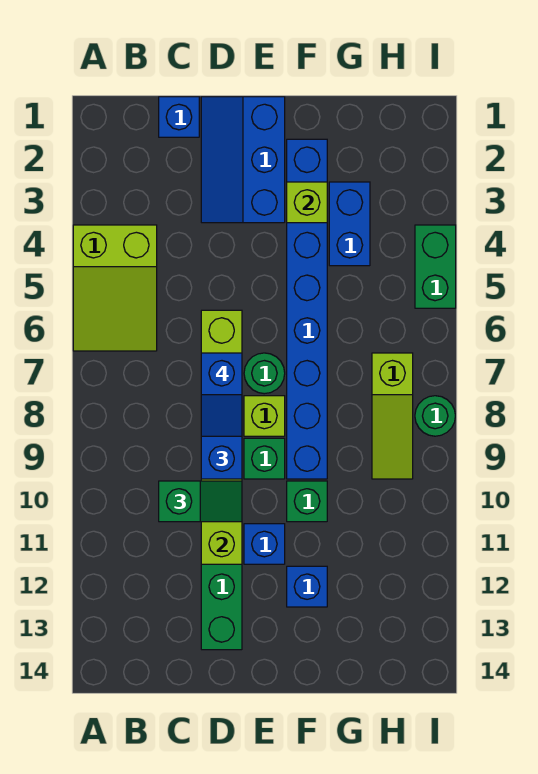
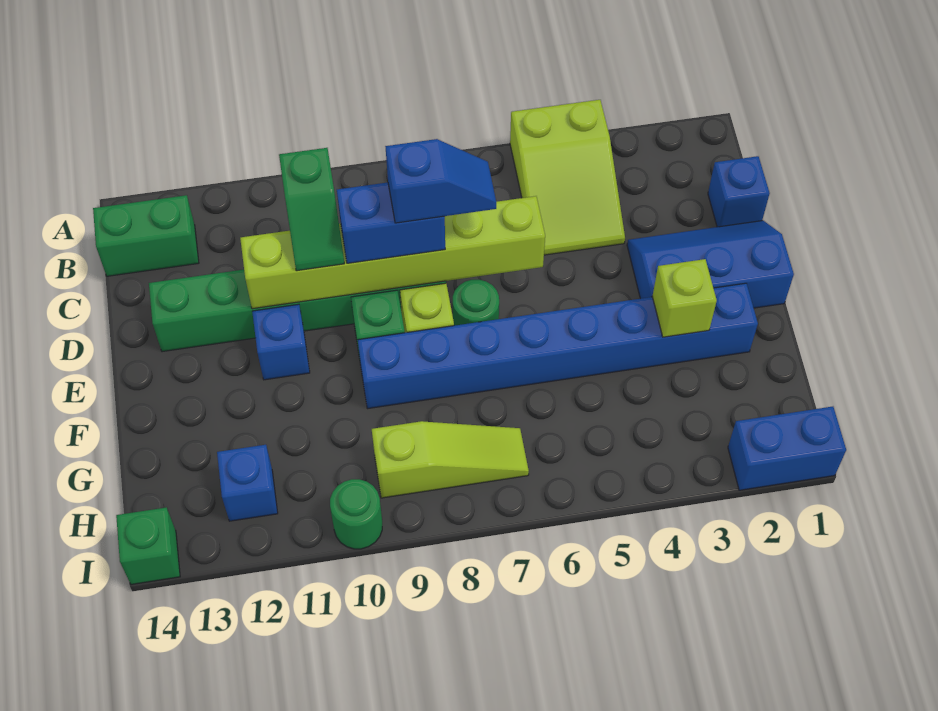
lime 2x3 slope [73,225,157,351] -> lime 2x3 slope turned to [510,100,625,255]
blue 1x2 slope [201,353,242,436] -> blue 1x2 slope turned to [385,139,496,223]
green 1x1 brick [287,481,327,522] -> green 1x1 brick moved to [116,507,180,584]
blue 1x1 brick [287,566,327,607] -> blue 1x1 brick moved to [217,445,278,521]
blue 1x2 brick [329,182,370,266] -> blue 1x2 brick moved to [728,407,846,490]
lime 1x3 slope [372,353,413,479] -> lime 1x3 slope turned to [372,421,529,498]
green 1x2 brick [415,225,456,308] -> green 1x2 brick moved to [93,195,199,276]
green 1x1 round brick [415,396,455,436] -> green 1x1 round brick moved to [330,479,382,549]

